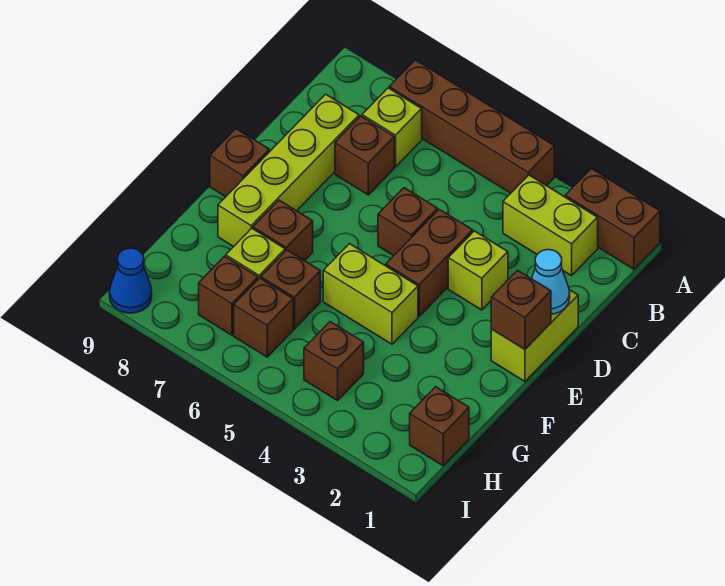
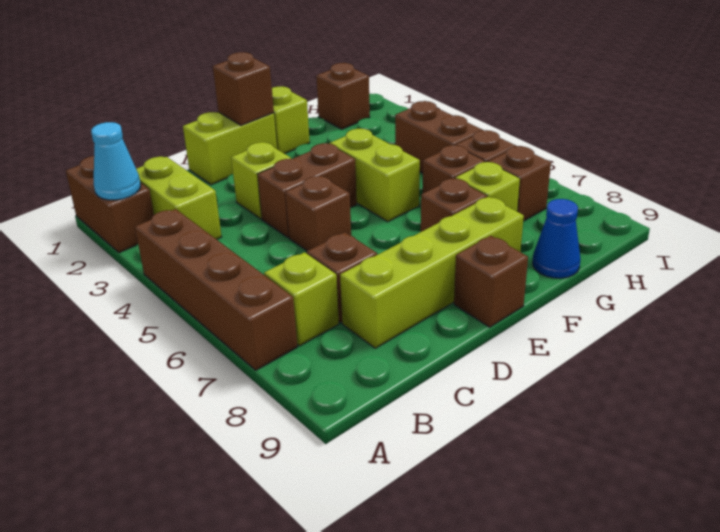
cyan 1x1 cone [531,250,570,314] -> cyan 1x1 cone moved to [91,122,141,200]
none -> lime 1x1 brick [272,86,310,154]
brown 1x1 brick [304,322,364,400] -> brown 1x2 brick [395,101,482,173]
blue 1x1 cone [109,248,152,313] -> blue 1x1 cone moved to [533,199,581,278]

